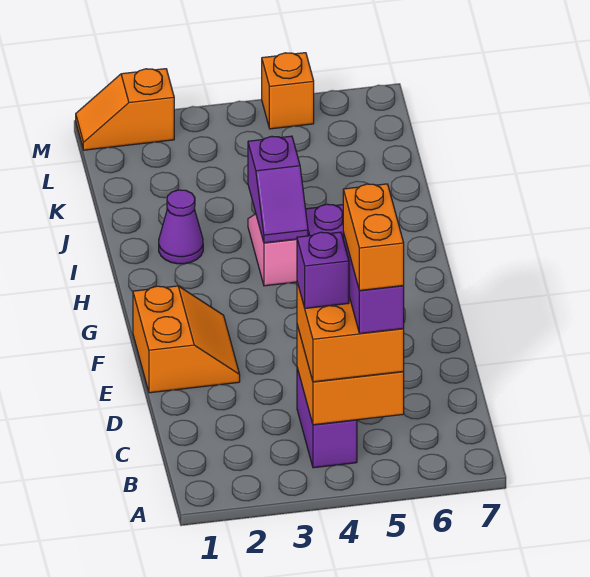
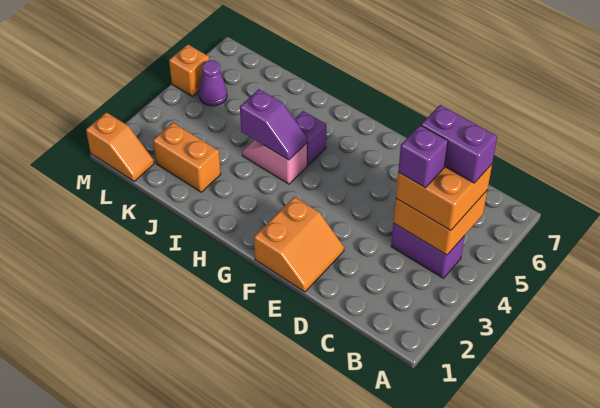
orange 1x2 brick [343,184,404,291] -> orange 1x2 brick moved to [153,123,221,192]
orange 2x2 slope [133,286,240,393] -> orange 2x2 slope turned to [254,197,344,292]
purple 1x1 cone [159,190,203,264] -> purple 1x1 cone moved to [199,60,227,106]
orange 1x2 slope [76,69,174,150] -> orange 1x2 slope turned to [86,112,154,181]

